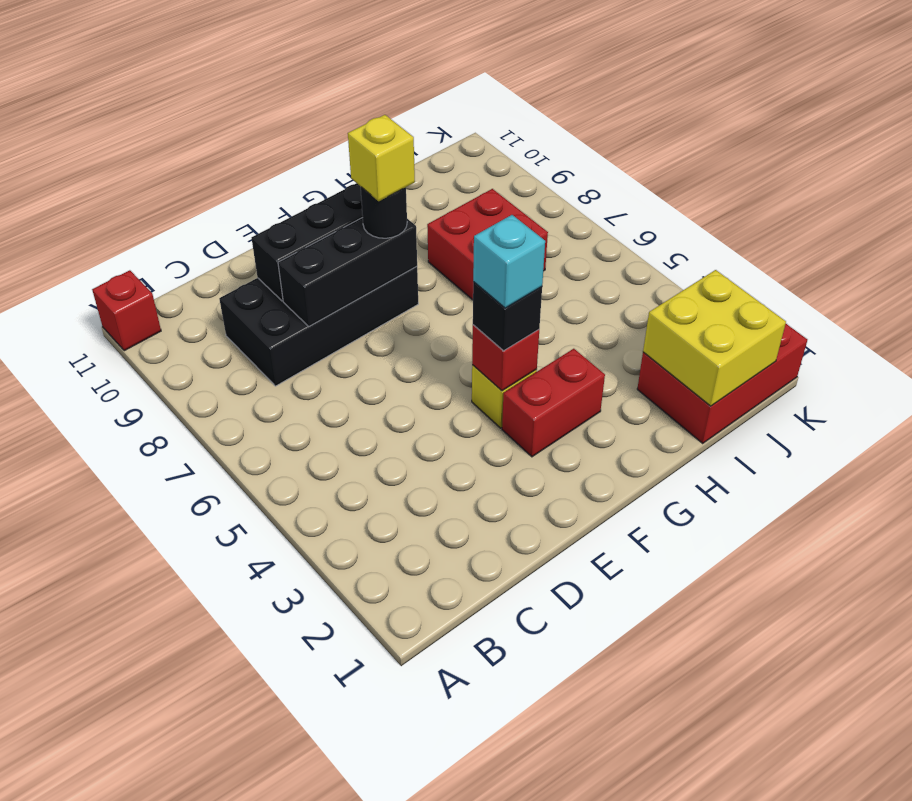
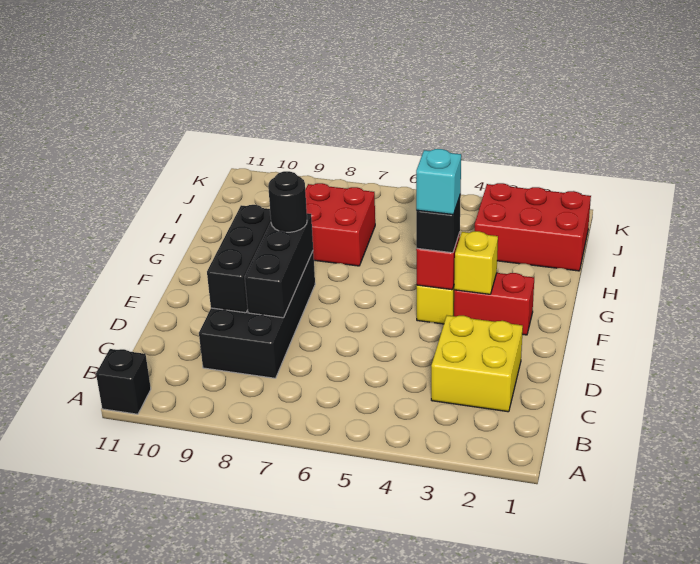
red 1x1 brick [92,270,161,351] -> black 1x1 brick [96,349,151,414]
red 1x2 brick [502,349,605,457] -> red 1x2 brick turned to [454,273,534,335]
yellow 1x1 brick [348,115,415,201] -> yellow 1x1 brick moved to [454,231,498,294]
red 2x3 brick [637,324,807,443] -> red 2x3 brick turned to [475,183,591,271]
yellow 2x2 brick [643,270,786,406] -> yellow 2x2 brick moved to [431,315,523,412]

